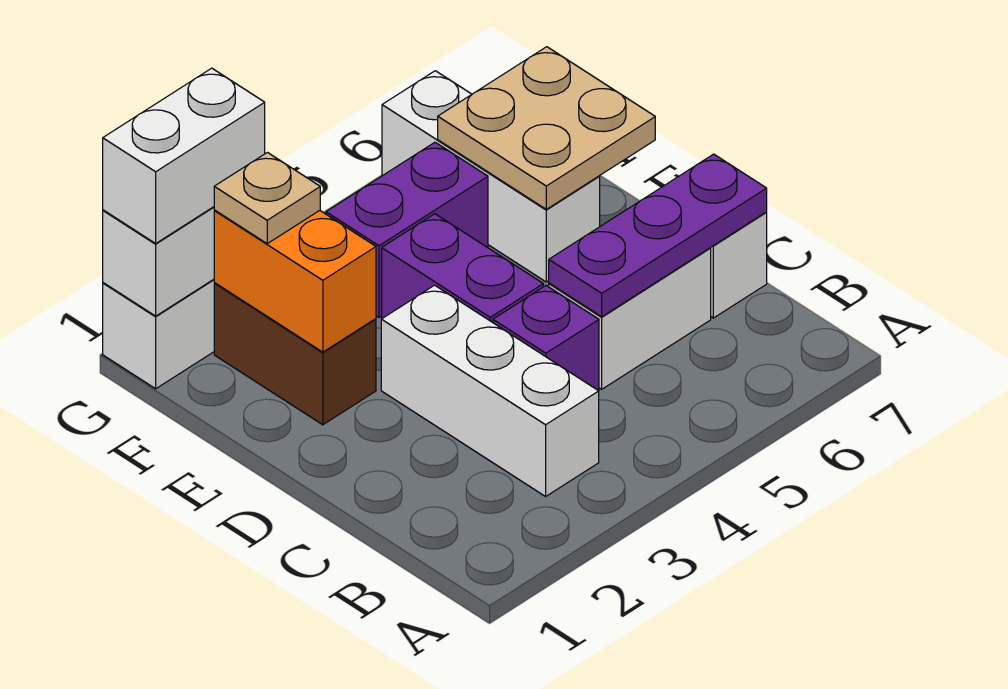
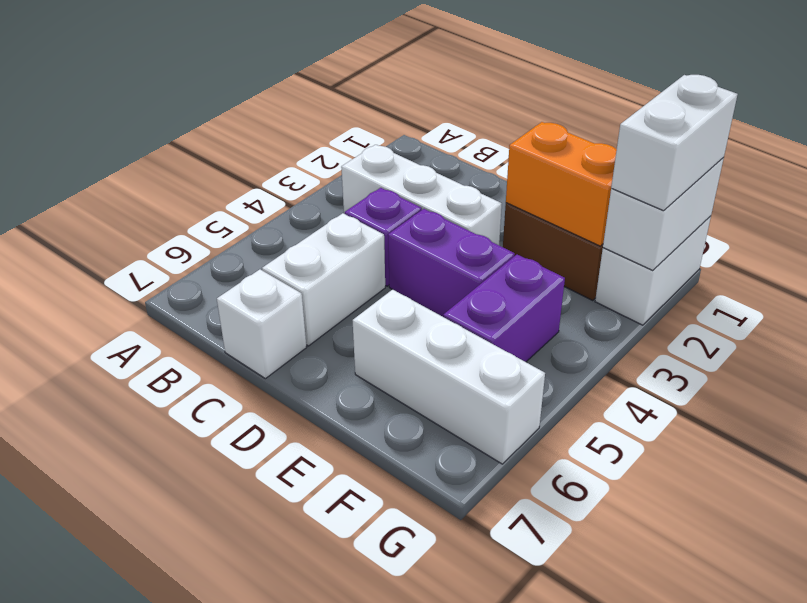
purple 1x3 plate [549,154,767,317] -> none
tan 2x2 plate [438,47,655,209] -> none
tan 1x1 plate [214,153,320,244] -> none

